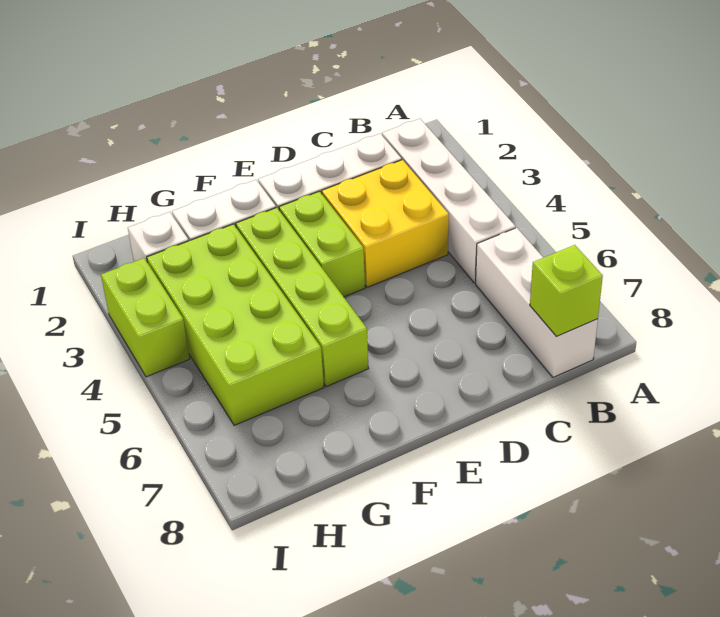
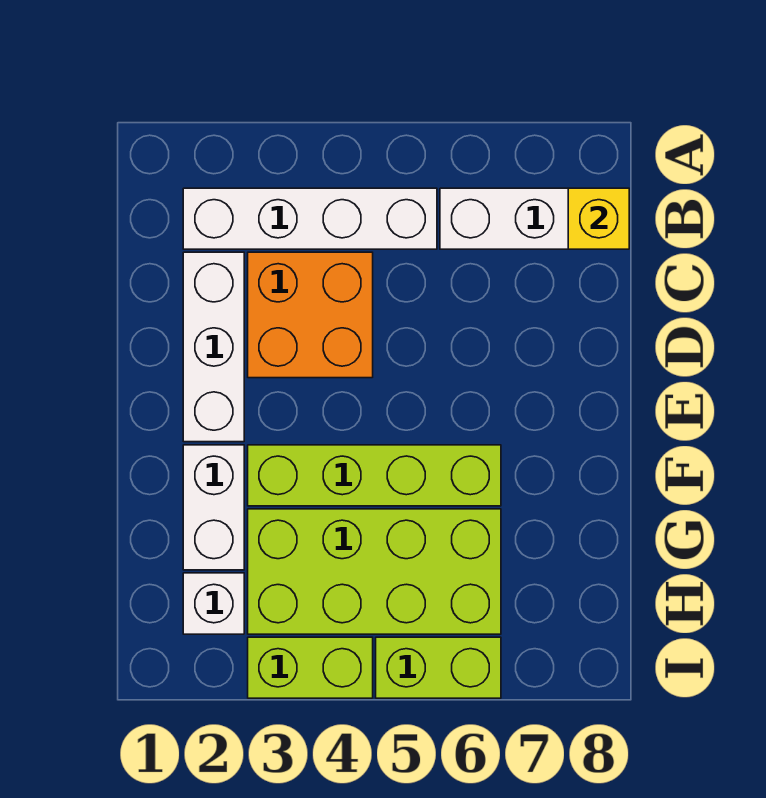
lime 1x1 brick [530,245,603,337] -> yellow 1x1 brick [568,188,629,249]
yellow 2x2 brick [322,160,449,287] -> orange 2x2 brick [248,252,373,378]
lime 1x2 brick [279,191,365,297] -> lime 1x2 brick moved to [376,637,501,698]

